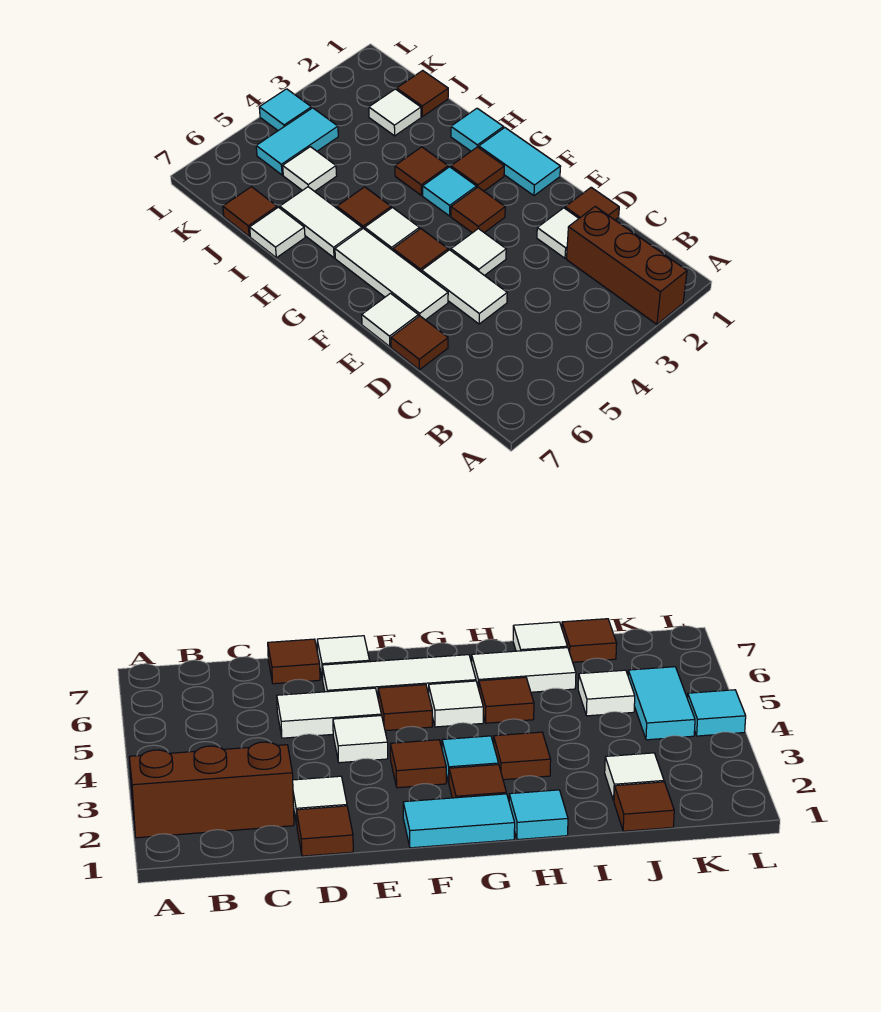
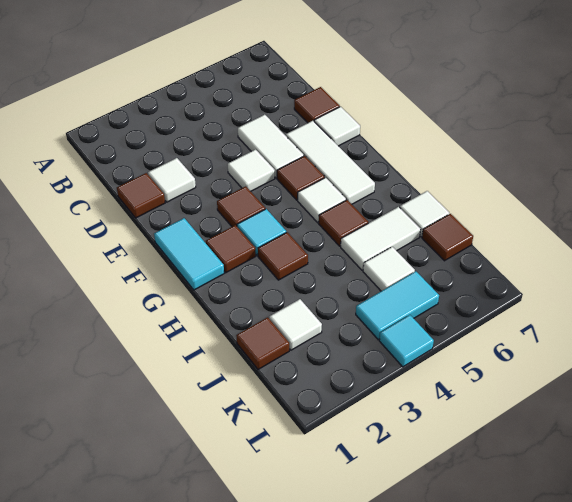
brown 1x3 brick [566,207,687,324] -> none
cyan 1x1 tile [451,108,503,151] -> none
white 1x2 tile [280,187,362,258] -> white 1x2 tile turned to [341,207,421,270]

